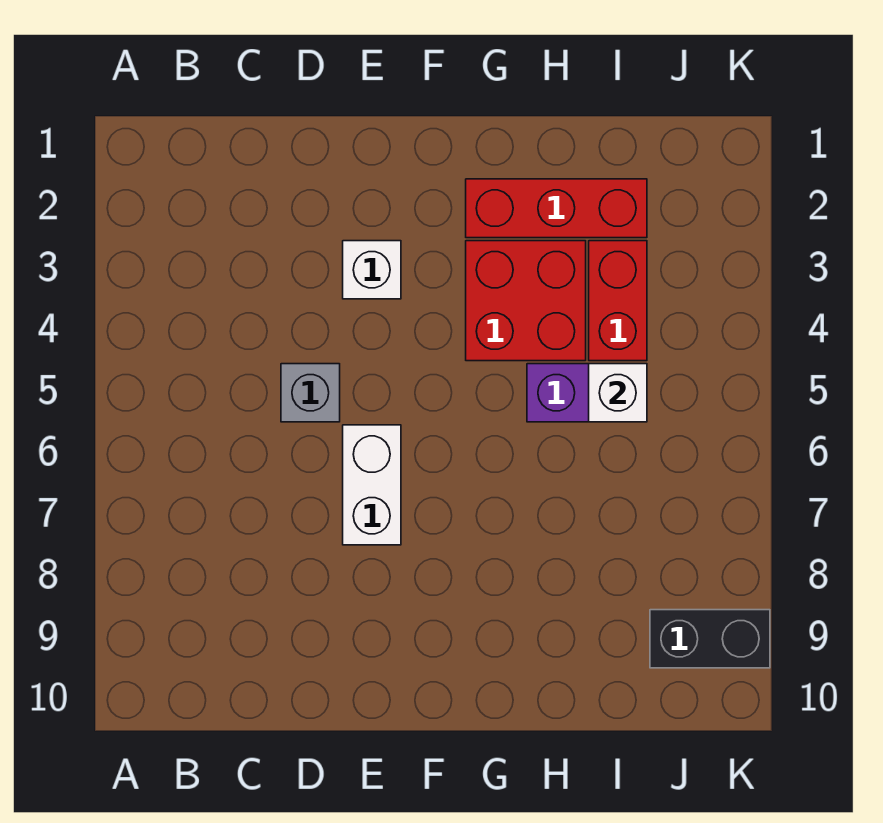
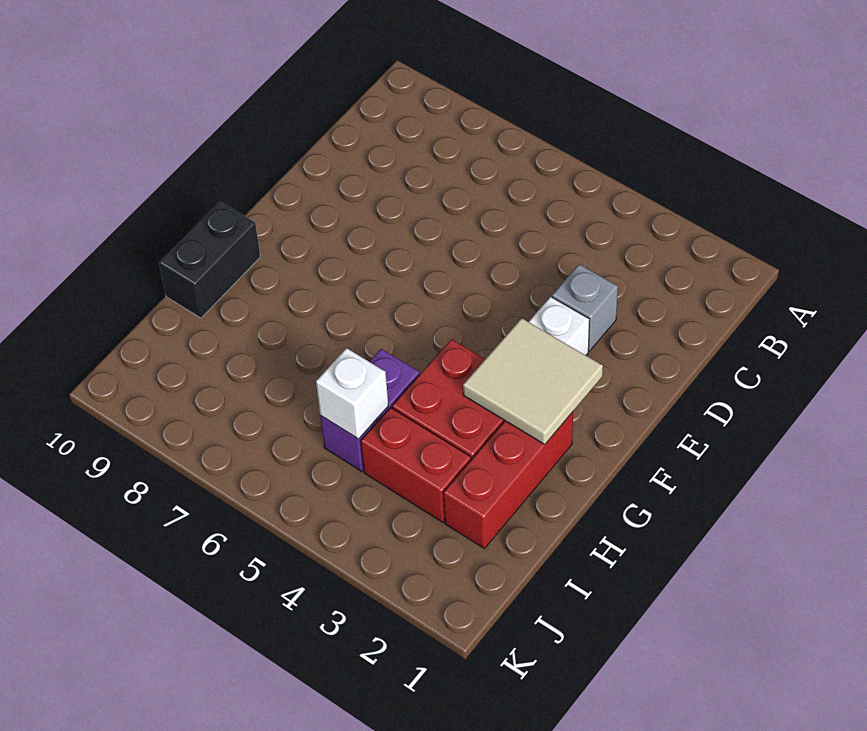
grey 1x1 brick [281,364,340,422] -> grey 1x1 brick moved to [552,264,618,351]
white 1x2 brick [343,425,401,545] -> none
none -> tan 2x2 tile [463,318,603,444]
black 1x2 brick [650,610,770,668] -> black 1x2 brick moved to [159,202,260,318]

